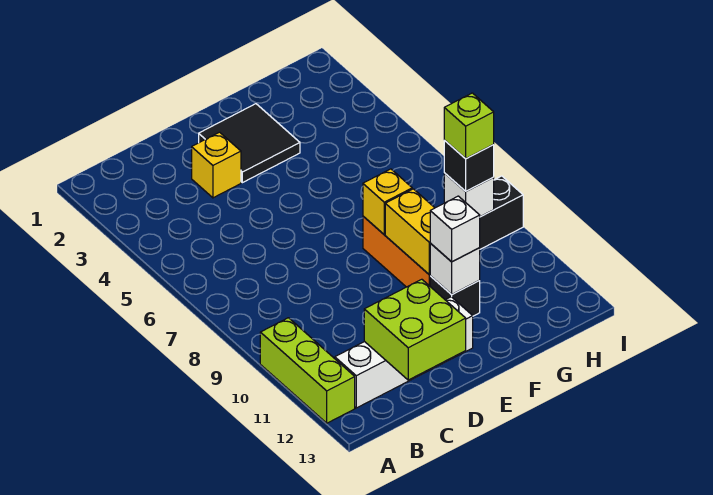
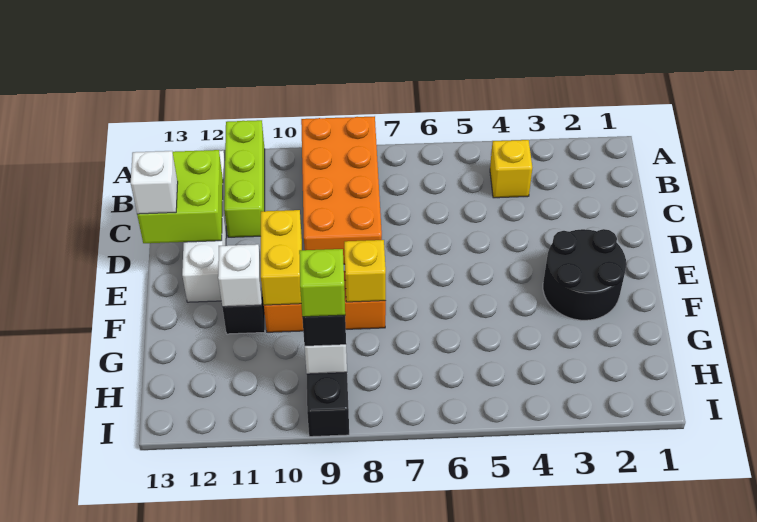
none -> orange 2x4 brick [301,116,382,264]
lime 1x3 brick [260,318,355,423] -> lime 1x3 brick turned to [224,120,265,237]
yellow 1x1 brick [192,132,241,198] -> yellow 1x1 brick moved to [490,140,532,198]
black 2x2 tile [199,104,300,183] -> black 2x2 round brick [543,229,626,320]
yellow 1x2 brick [385,189,434,275] -> yellow 1x2 brick turned to [261,210,302,305]
white 1x1 brick [430,196,480,262] -> white 1x1 brick moved to [131,151,178,214]

